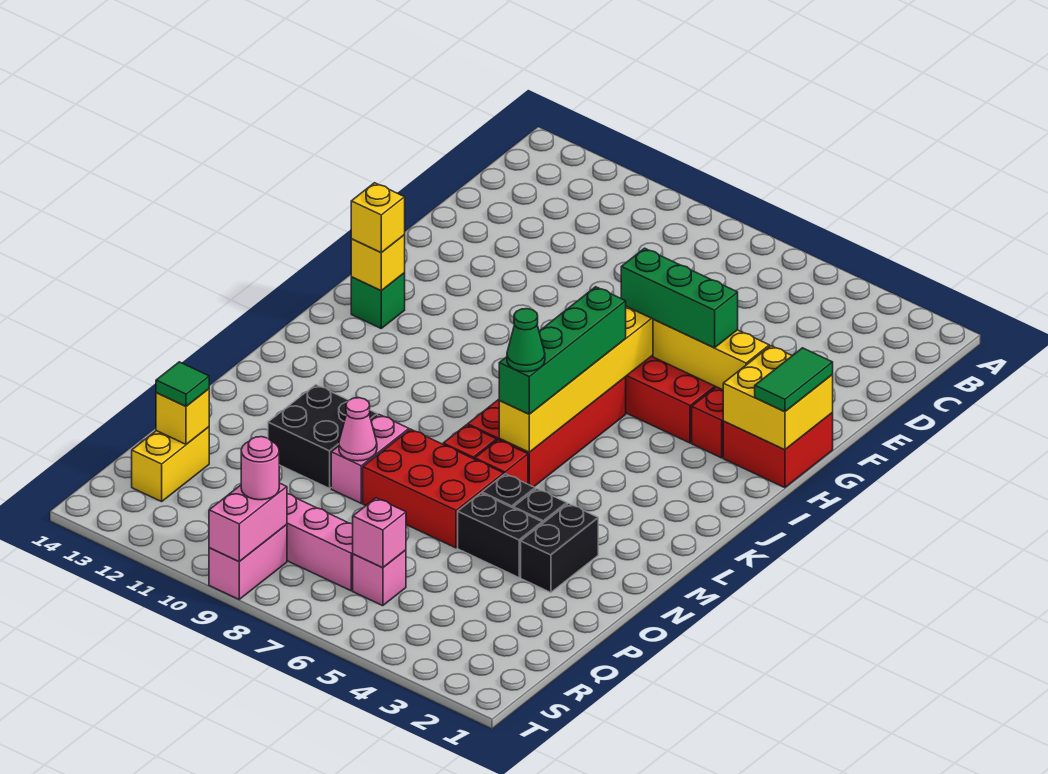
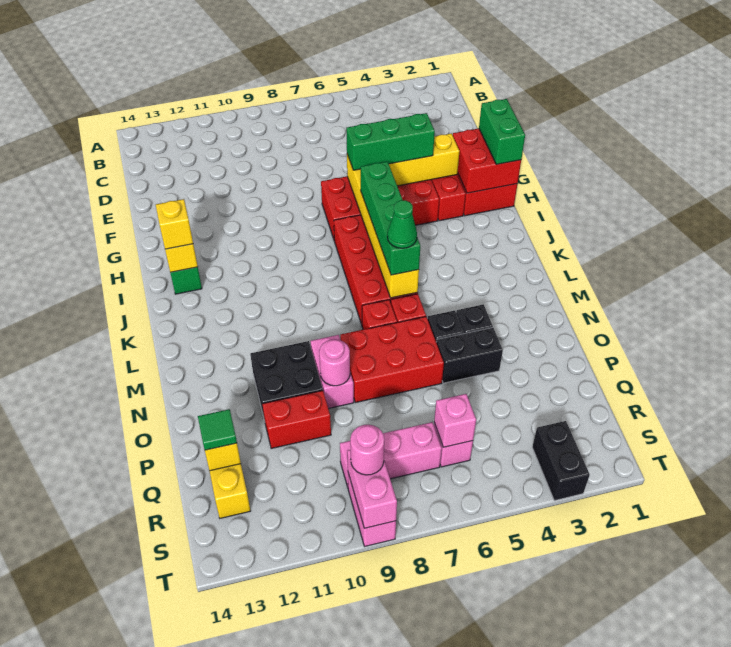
yellow 2x2 brick [723,346,833,450] -> red 2x2 brick [453,129,521,193]
green 1x2 tile [755,348,833,412] -> green 1x2 brick [479,99,525,164]
black 1x2 brick [521,504,598,593] -> black 1x2 brick moved to [532,421,590,501]
pink 1x1 cone [339,398,377,461] -> pink 1x1 round brick [319,339,350,386]
none -> red 1x2 brick [262,391,331,449]

